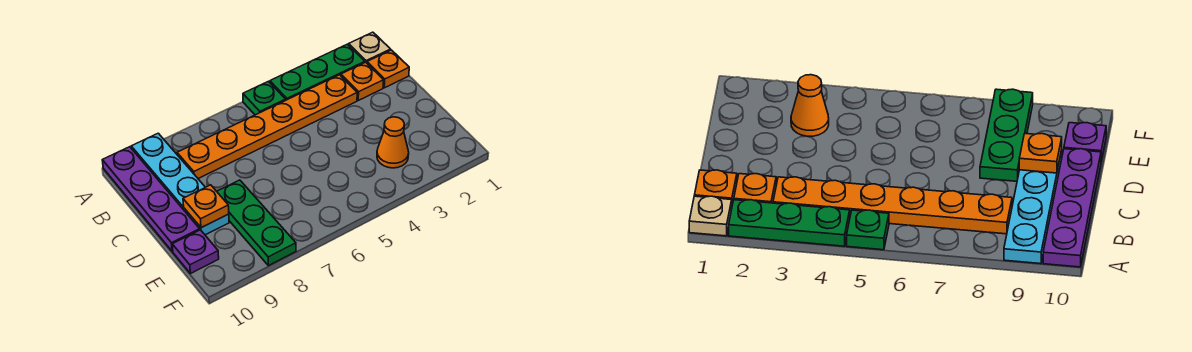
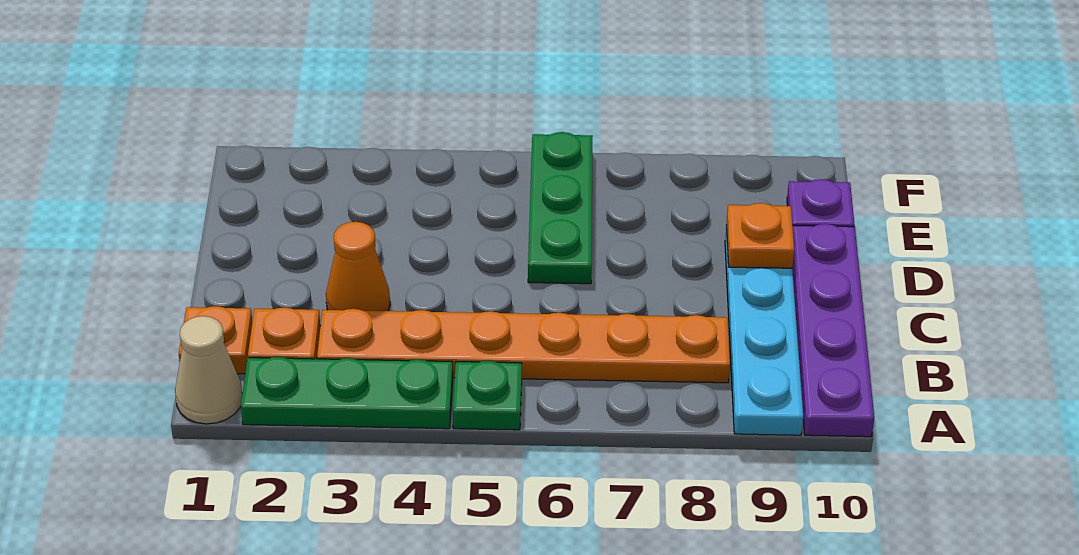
tan 1x1 plate [349,32,391,63] -> tan 1x1 cone [175,316,242,424]
green 1x3 plate [217,180,296,266] -> green 1x3 plate moved to [528,132,593,284]
orange 1x1 cone [377,117,409,168] -> orange 1x1 cone moved to [326,222,390,311]

